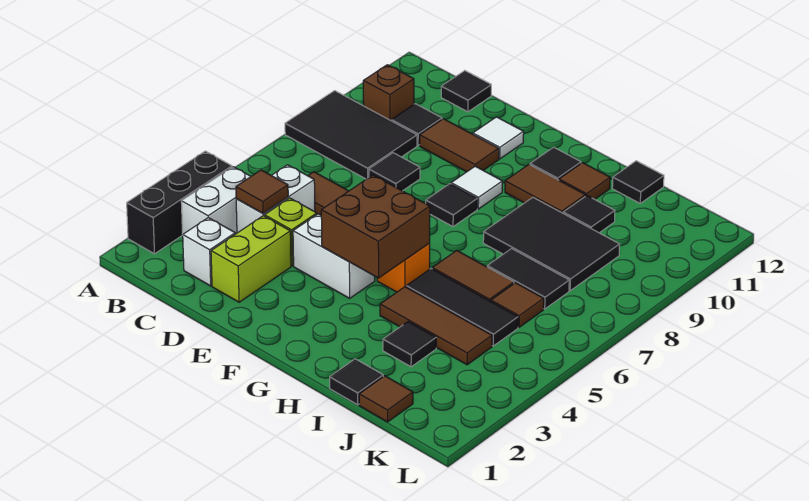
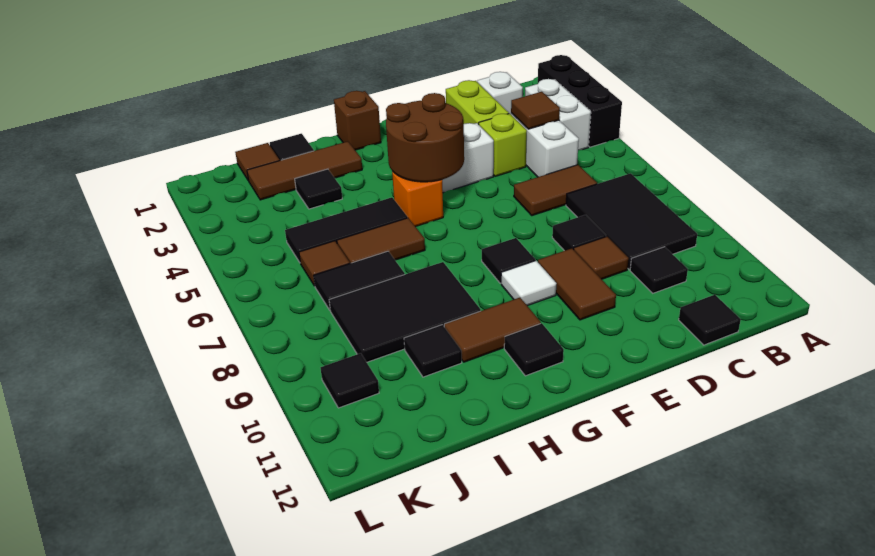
black 2x3 tile [285,91,417,179] -> black 2x3 tile turned to [566,173,697,270]
brown 1x1 brick [363,65,414,121] -> brown 1x1 brick moved to [334,91,381,150]
brown 1x2 tile [420,119,499,172] -> brown 1x2 tile turned to [538,248,616,320]
white 1x1 tile [473,117,524,159] -> none
brown 2x2 brick [321,175,430,278] -> brown 2x2 round brick [386,93,464,182]
brown 1x3 tile [380,287,492,365] -> brown 1x3 tile moved to [247,141,362,200]
brown 1x1 tile [559,163,610,199] -> brown 1x1 tile moved to [574,237,629,279]
black 1x1 tile [612,161,664,203] -> black 1x1 tile moved to [320,353,379,408]

